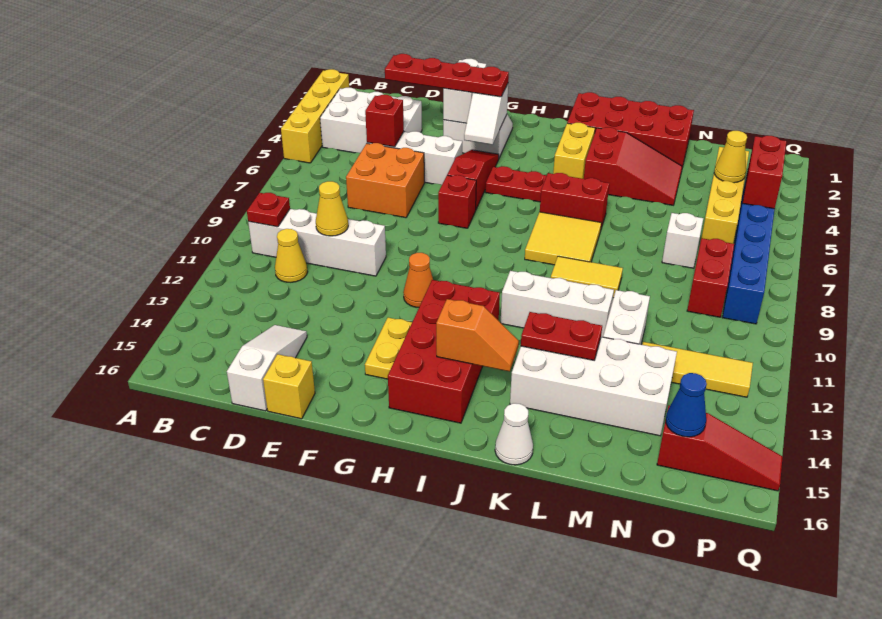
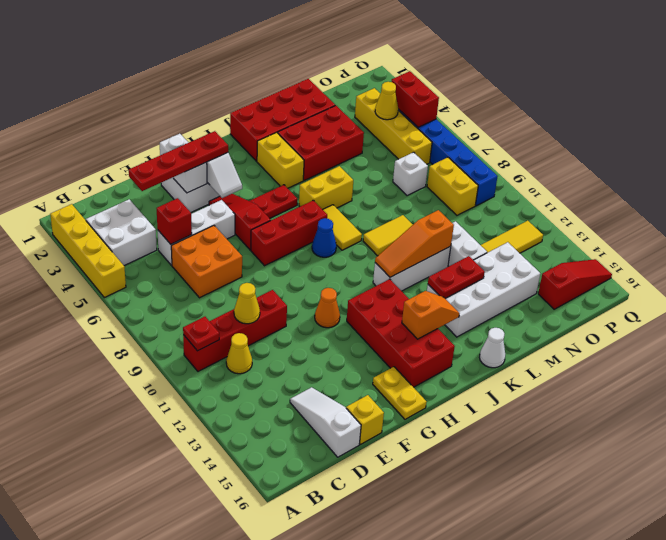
white 2x3 brick [320,88,422,153] -> white 2x2 brick [86,199,157,266]
white 1x4 brick [248,209,386,276] -> red 1x4 brick [183,290,287,371]
red 1x1 brick [438,175,476,228] -> red 1x3 brick [251,200,327,266]
yellow 1x2 plate [365,318,412,379] -> yellow 1x2 plate moved to [373,367,426,419]
red 1x2 brick [540,173,609,231] -> yellow 1x2 brick [299,166,353,210]
yellow 2x2 tile [525,212,601,265] -> yellow 1x2 tile [323,205,362,250]
none -> orange 1x3 slope [375,210,454,277]
red 2x3 slope [584,127,682,205] -> red 2x3 brick [278,106,364,180]
red 1x2 brick [687,238,734,317] -> yellow 1x2 brick [427,157,478,215]
blue 1x1 cone [666,373,707,437] -> blue 1x1 cone moved to [312,218,336,257]

